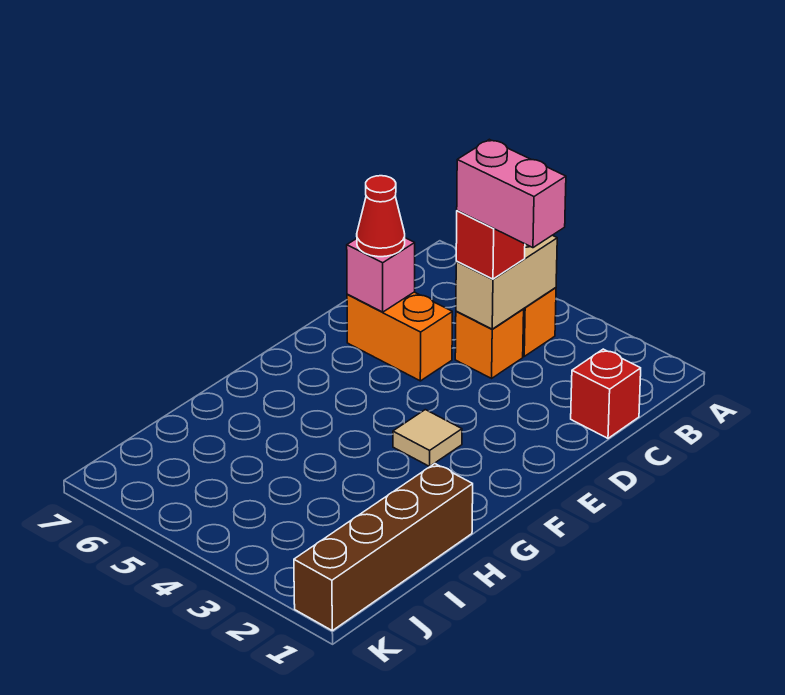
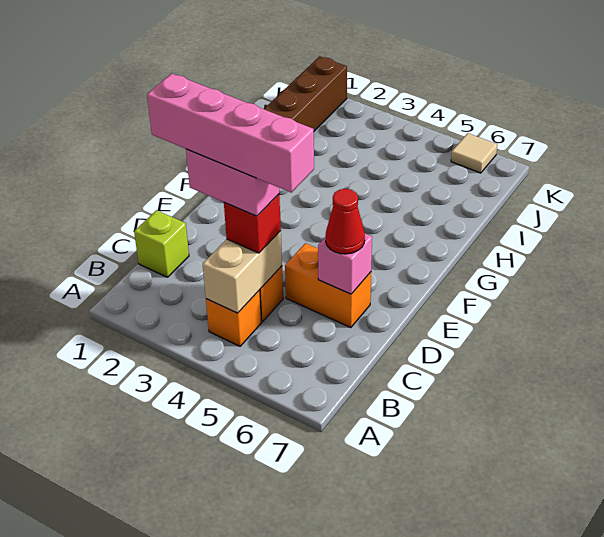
red 1x1 brick [571,349,641,438] -> lime 1x1 brick [134,210,189,277]
none -> pink 1x4 brick [147,73,314,192]
tan 1x1 tile [393,410,462,466] -> tan 1x1 tile moved to [451,133,497,173]

